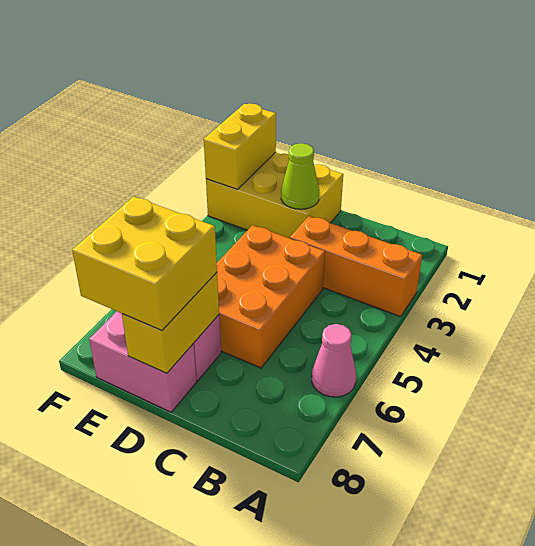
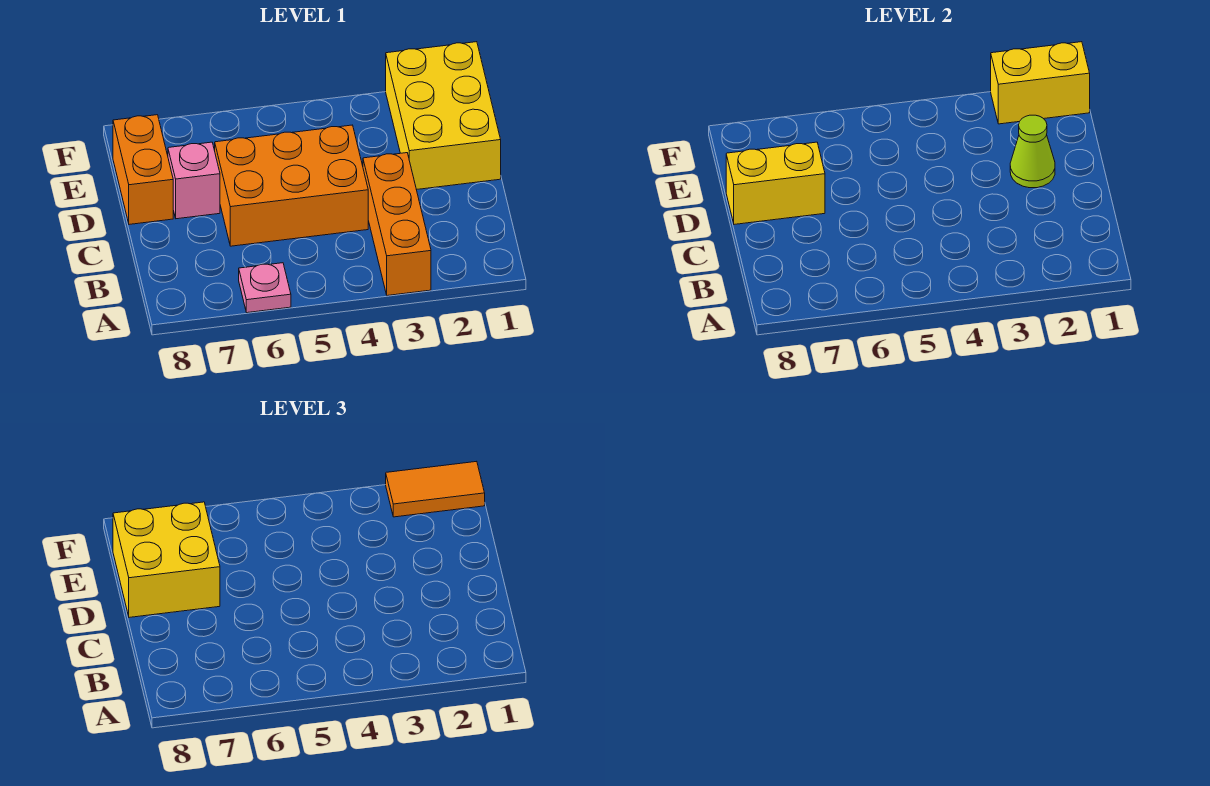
pink 1x1 cone [312,324,356,397] -> pink 1x1 plate [239,263,291,313]
pink 1x2 brick [89,312,196,412] -> orange 1x2 brick [113,115,173,224]
none -> orange 1x2 tile [386,461,485,517]

